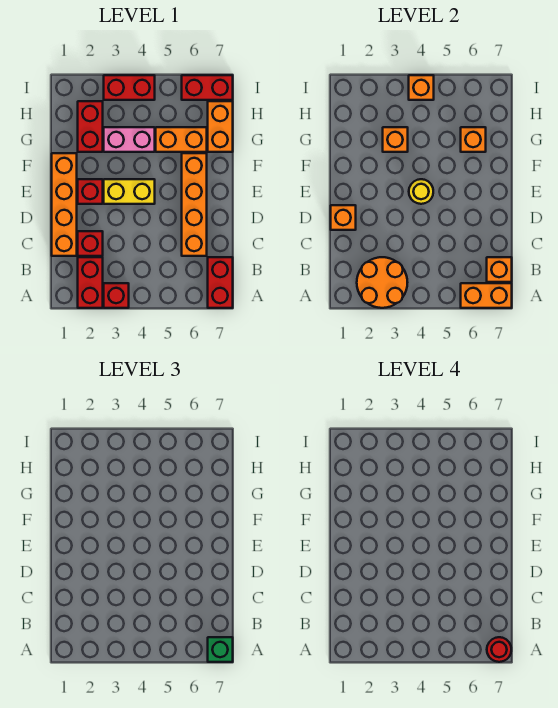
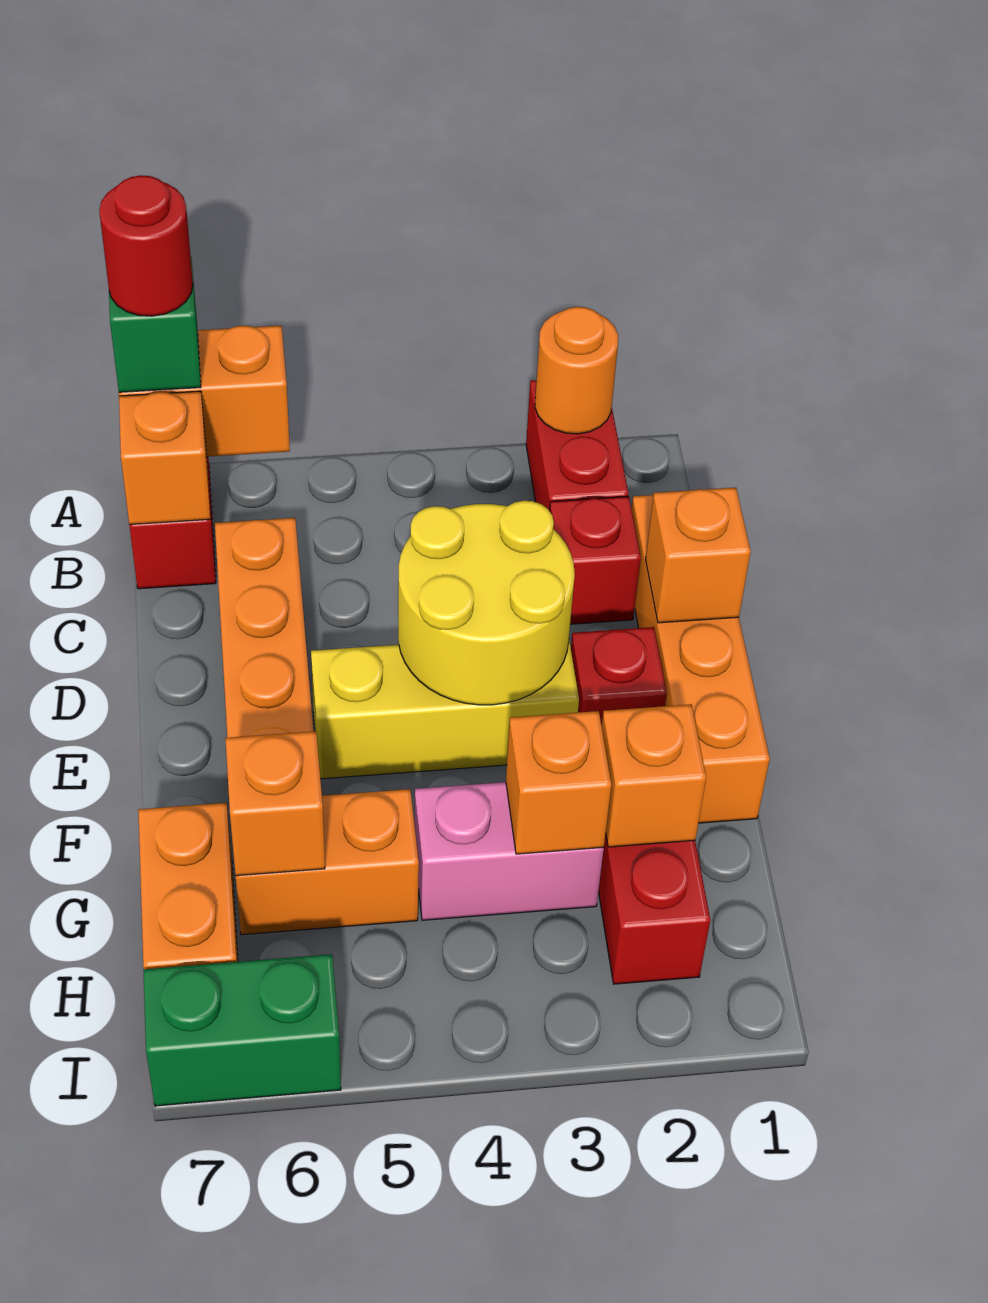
orange 2x2 round brick [357,257,407,308] -> orange 1x1 round brick [535,307,618,434]
red 1x1 brick [104,283,129,308] -> none
yellow 1x2 brick [104,179,155,204] -> yellow 1x3 brick [311,641,579,779]
yellow 1x1 round brick [409,179,433,204] -> yellow 2x2 round brick [398,501,575,705]
red 1x2 brick [104,75,155,100] -> none
orange 1x1 brick [409,75,434,100] -> orange 1x1 brick moved to [602,704,706,847]
red 1x2 brick [182,75,233,100] -> green 1x2 brick [143,954,341,1106]

